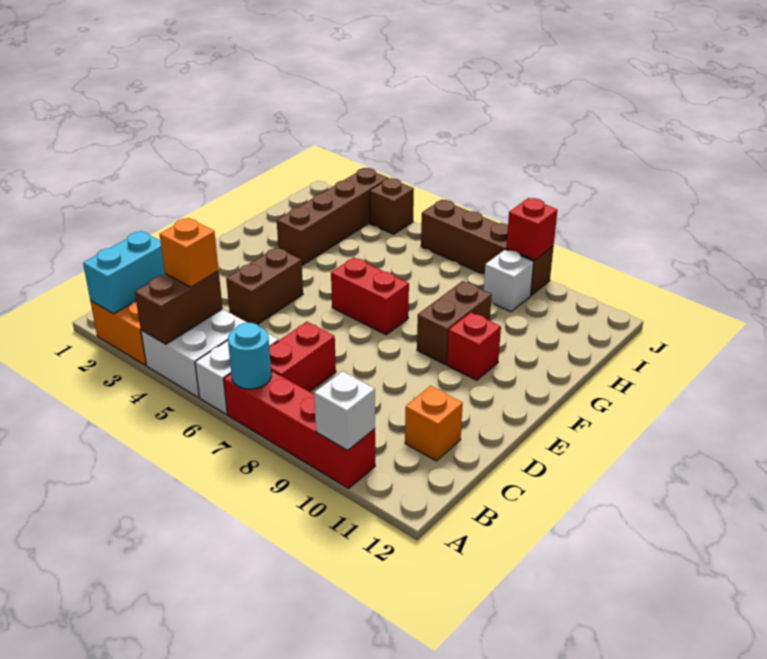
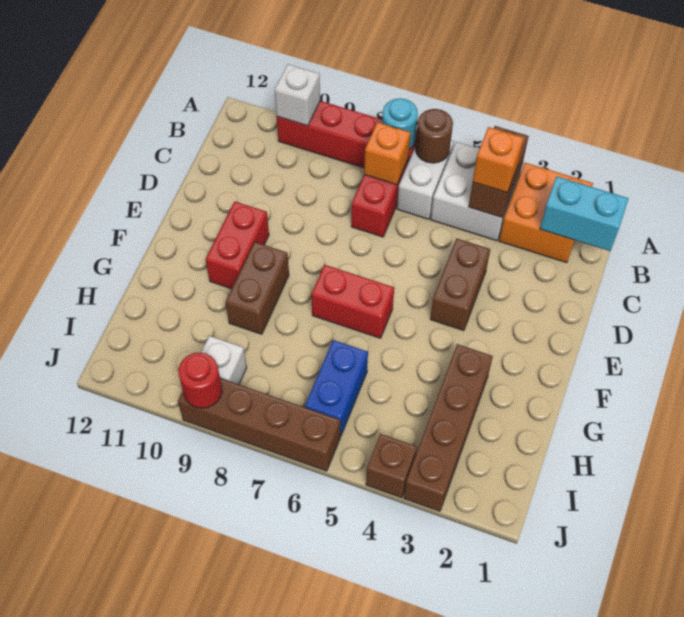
cyan 1x2 brick [83,231,165,314] -> cyan 1x2 brick turned to [540,176,629,251]
none -> brown 1x1 round brick [415,109,453,163]
orange 1x1 brick [405,386,463,461] -> orange 1x1 brick moved to [364,122,410,185]
red 1x1 brick [447,312,501,380] -> red 1x2 brick [206,201,269,289]
none -> blue 1x2 brick [305,340,368,437]
red 1x1 brick [506,198,557,260] -> red 1x1 round brick [178,353,222,408]

